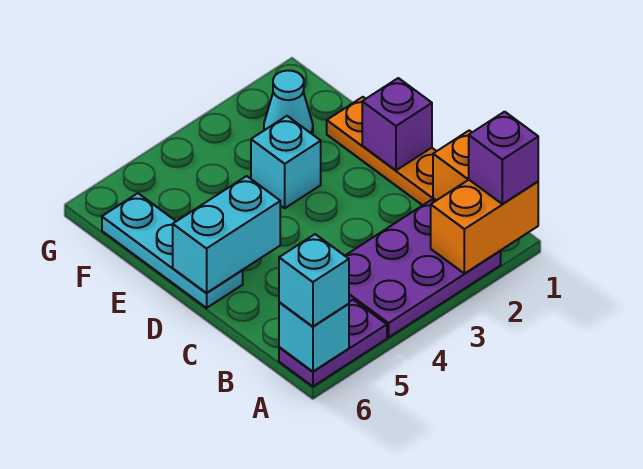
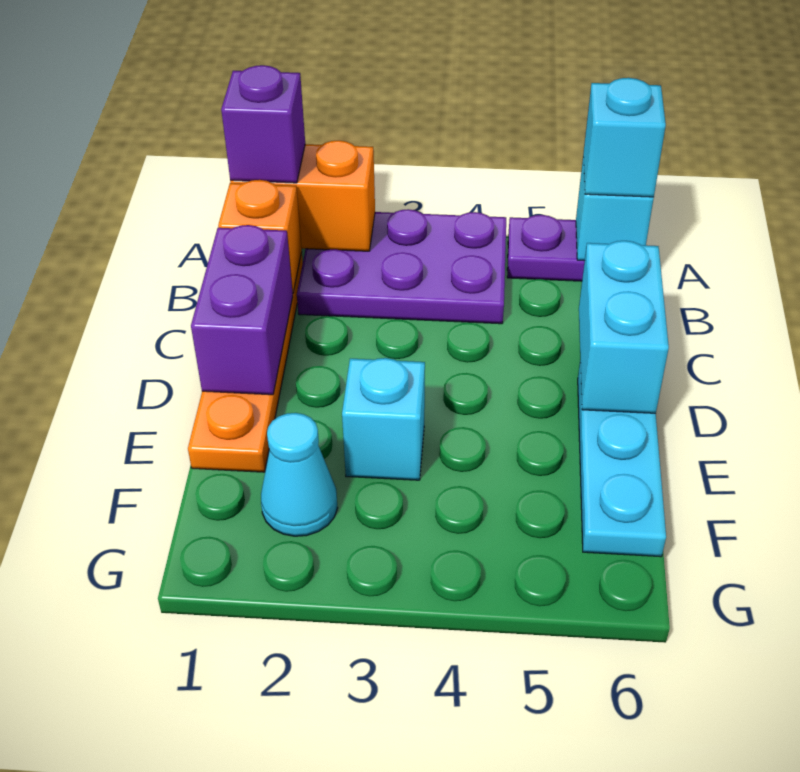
purple 1x1 brick [362,78,432,170] -> purple 1x2 brick [191,225,293,395]
cyan 1x2 brick [173,176,280,293] -> cyan 1x2 brick turned to [579,241,669,413]

